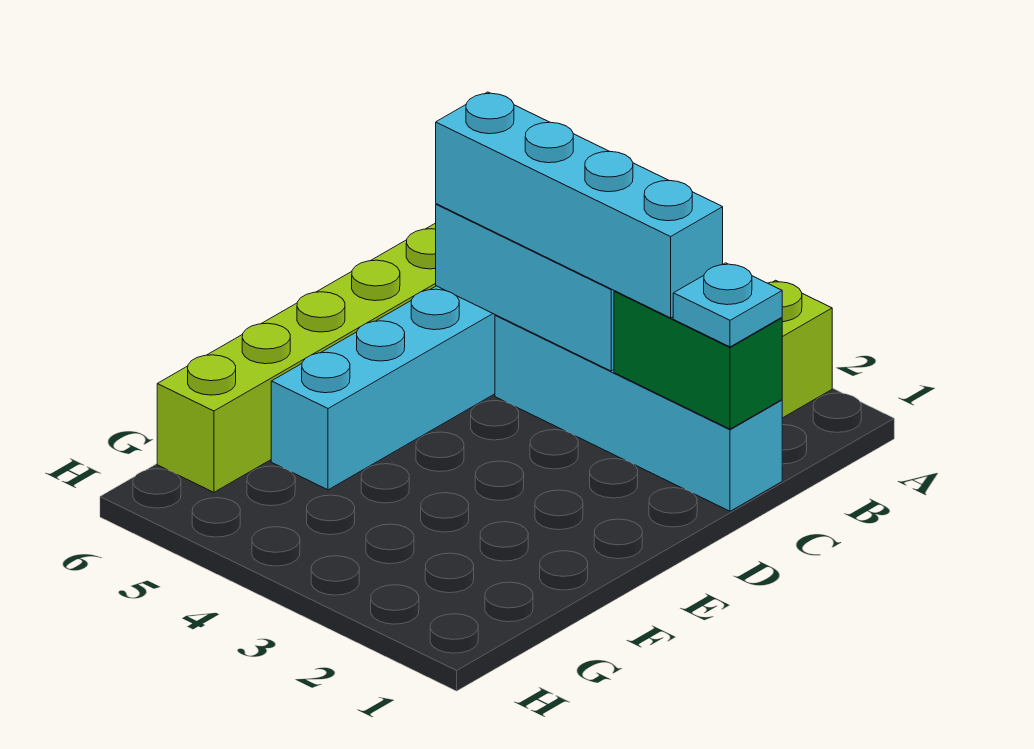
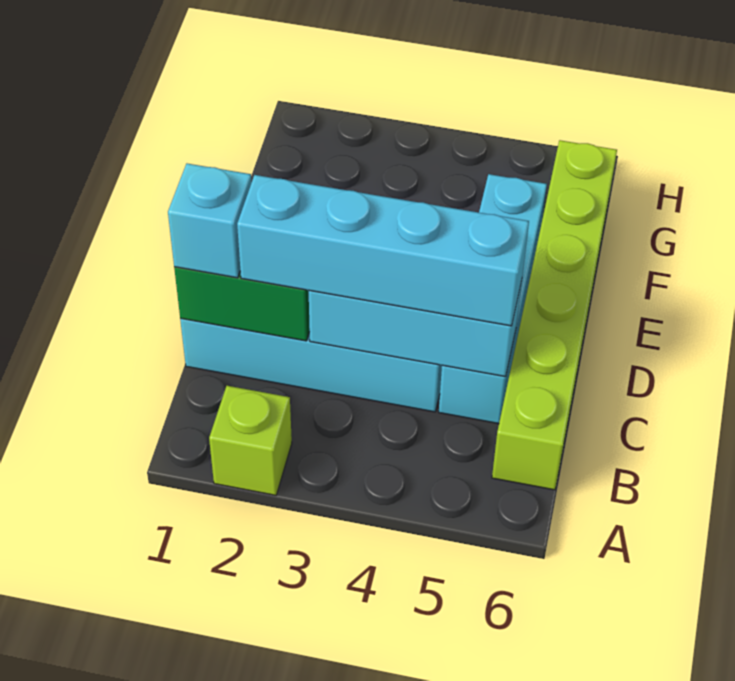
cyan 1x1 plate [673,263,782,347] -> cyan 1x1 brick [168,163,252,278]

